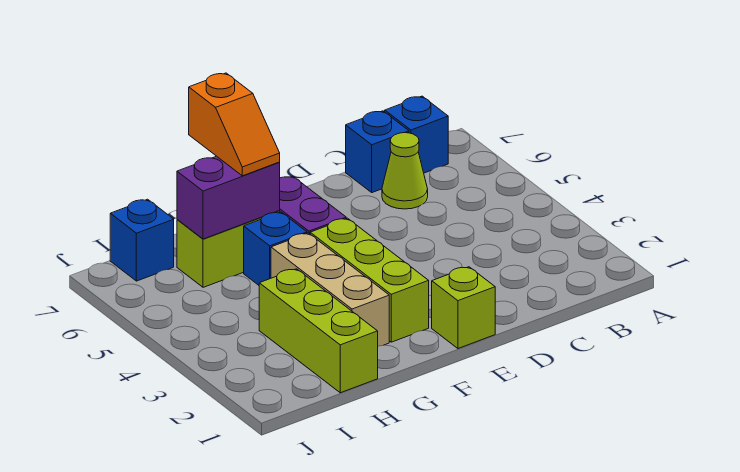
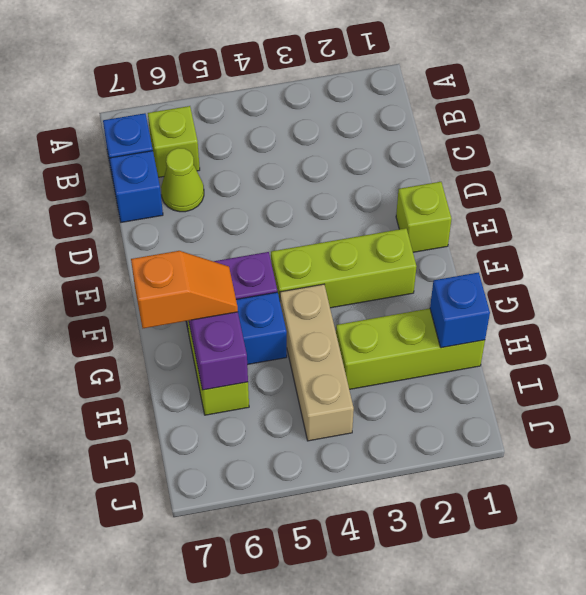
none -> lime 1x1 brick [148,106,200,177]
tan 1x3 brick [271,233,389,346] -> tan 1x3 brick turned to [280,284,354,441]
blue 1x1 brick [110,199,174,281] -> blue 1x1 brick moved to [430,272,490,348]

